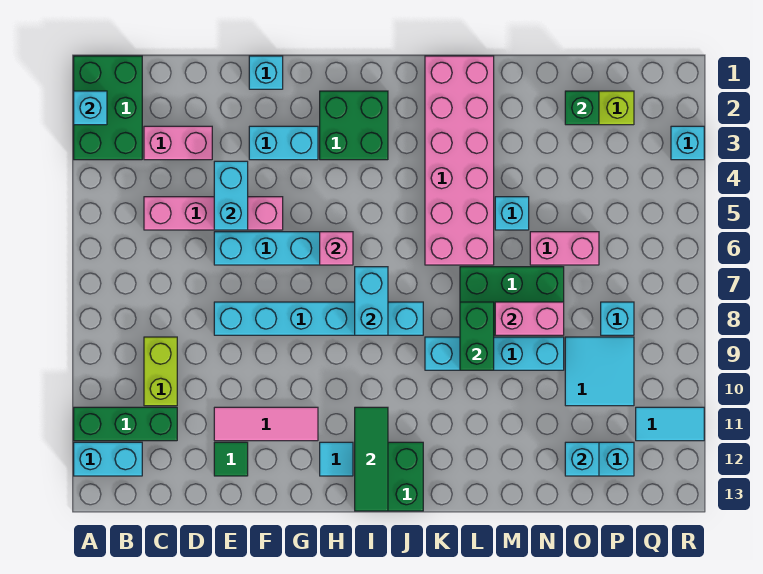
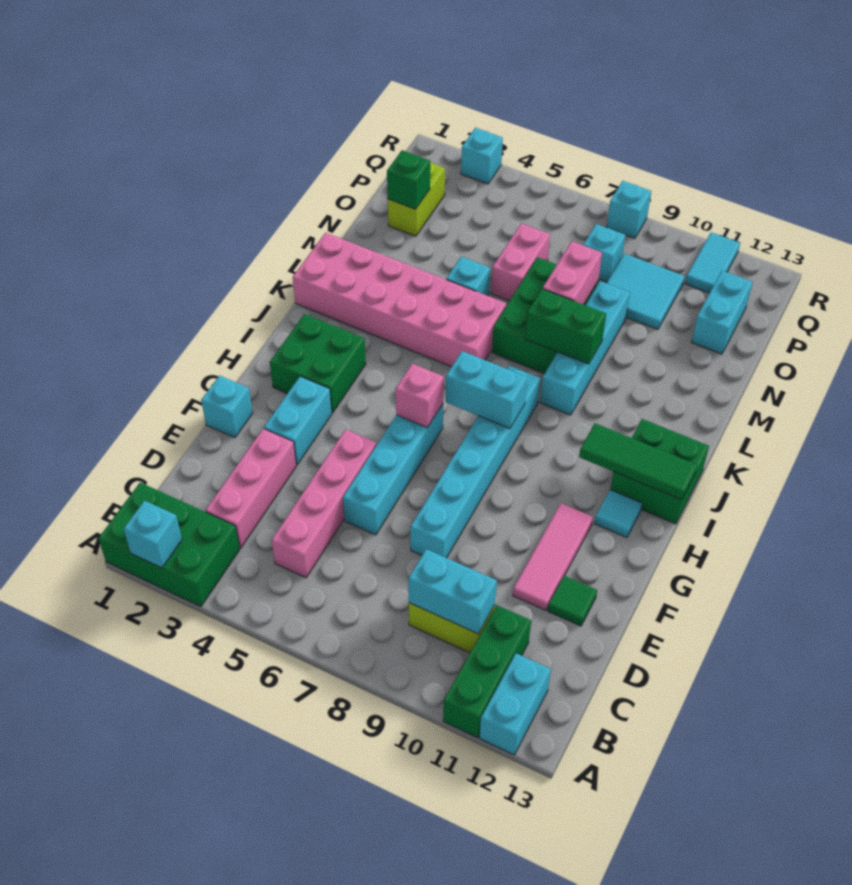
pink 1x2 brick [144,126,212,160] -> pink 1x3 brick [205,429,296,548]
cyan 1x2 brick [214,161,248,230] -> cyan 1x2 brick moved to [408,549,497,634]
cyan 1x1 brick [565,442,599,476] -> cyan 1x1 brick moved to [606,181,651,238]

